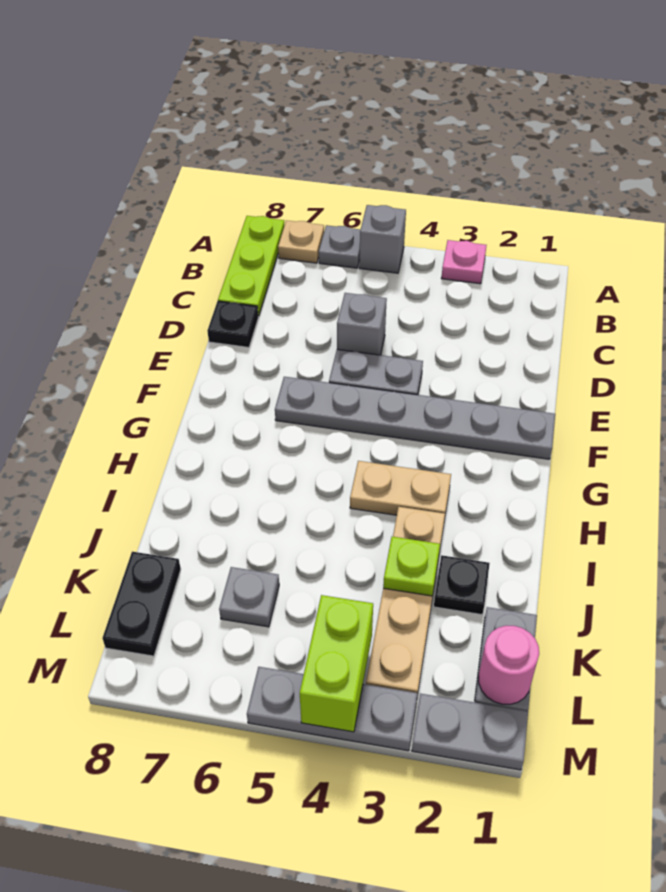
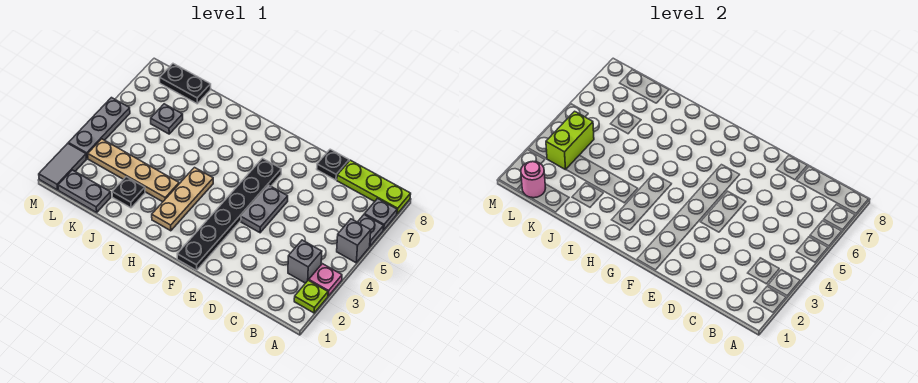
tan 1x1 plate [278,220,324,263] -> grey 1x1 plate [365,199,397,230]
grey 1x1 brick [337,293,387,355] -> grey 1x1 brick moved to [288,240,322,283]
grey 1x6 plate [275,377,555,459] -> black 1x6 plate [177,158,281,270]
tan 1x2 plate [350,461,451,515] -> tan 1x3 plate [152,168,213,231]
lime 1x1 plate [383,537,440,596] -> lime 1x1 plate moved to [294,280,328,313]
lime 1x2 brick [300,595,373,732] -> lime 1x2 brick turned to [546,111,594,170]
grey 1x2 plate [412,694,528,770] -> grey 1x2 tile [39,144,87,190]

